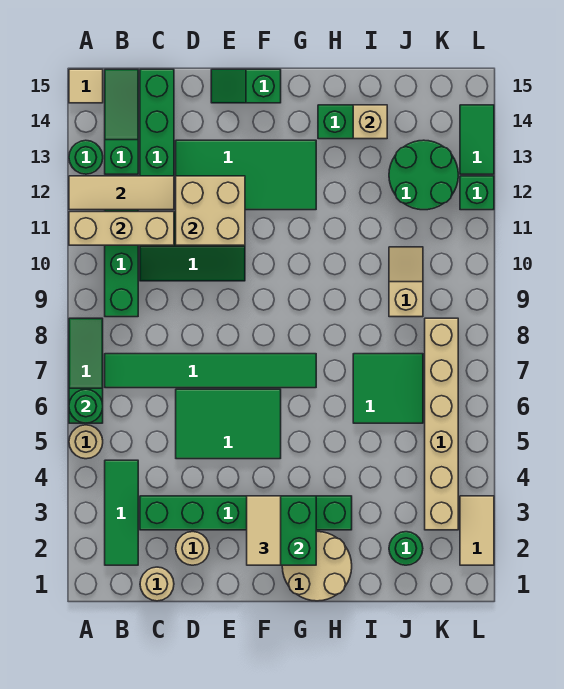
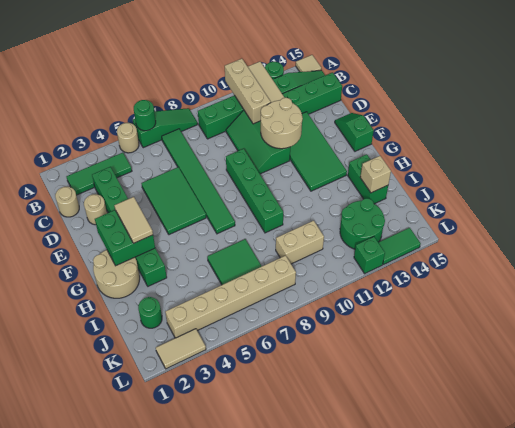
tan 2x2 brick [176,176,245,245] -> tan 2x2 round brick [261,98,303,149]
none -> green 1x4 brick [226,149,283,233]
tan 1x2 tile [247,496,281,565] -> tan 1x2 tile turned to [114,197,153,243]
tan 1x2 slope [389,247,423,317] -> tan 1x2 brick [276,221,324,264]

